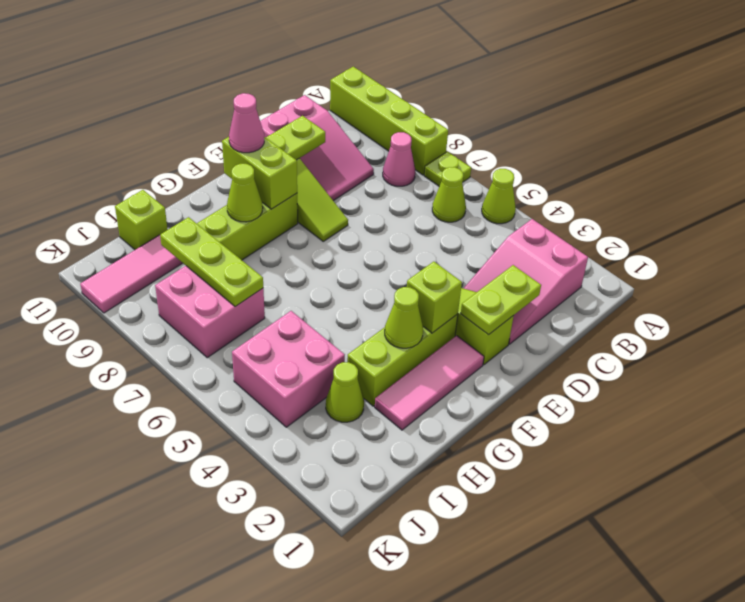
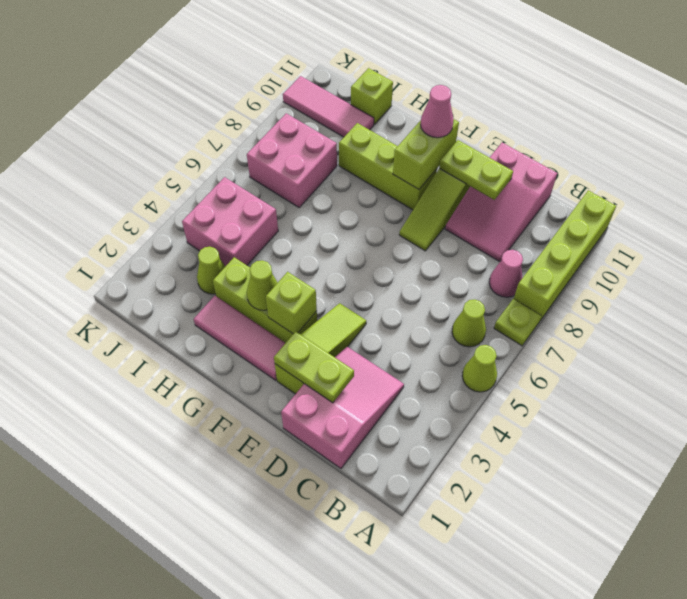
pink 2x3 slope [464,219,588,344] -> pink 2x3 slope turned to [281,347,404,468]
lime 1x1 cone [227,164,263,222] -> none
lime 1x3 plate [160,217,263,307] -> none

